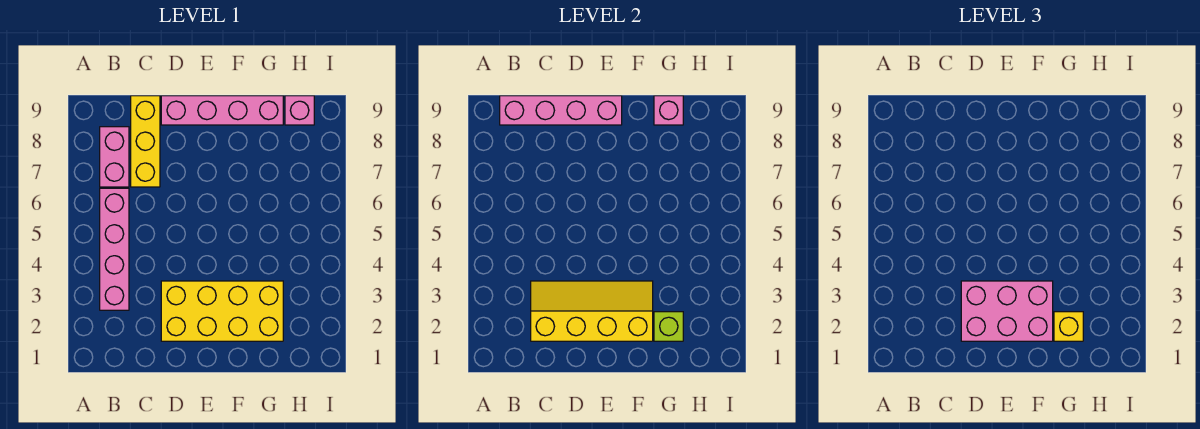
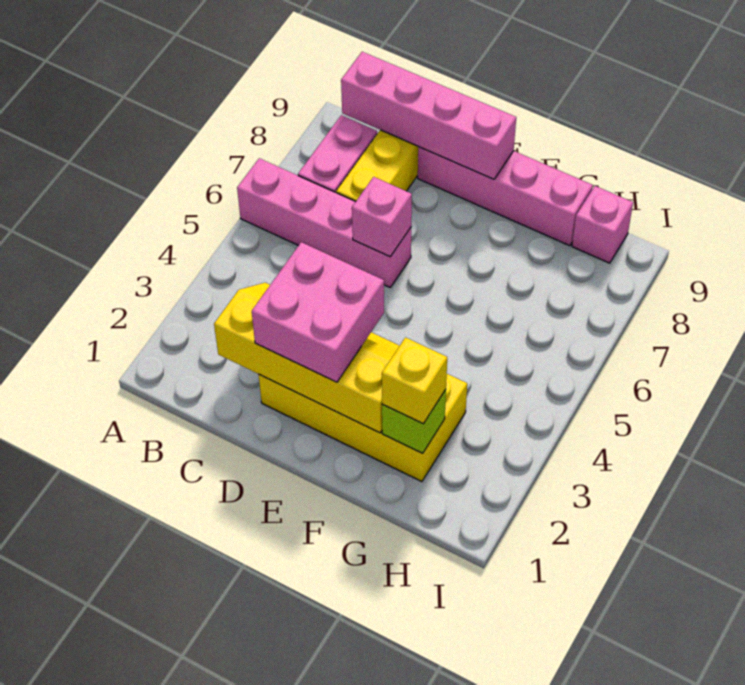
pink 1x4 brick [100,188,129,310] -> pink 1x4 brick turned to [237,158,411,287]
pink 2x3 brick [961,281,1053,341] -> pink 2x2 brick [252,242,384,382]
pink 1x1 brick [654,96,683,125] -> pink 1x1 brick moved to [352,177,412,257]

